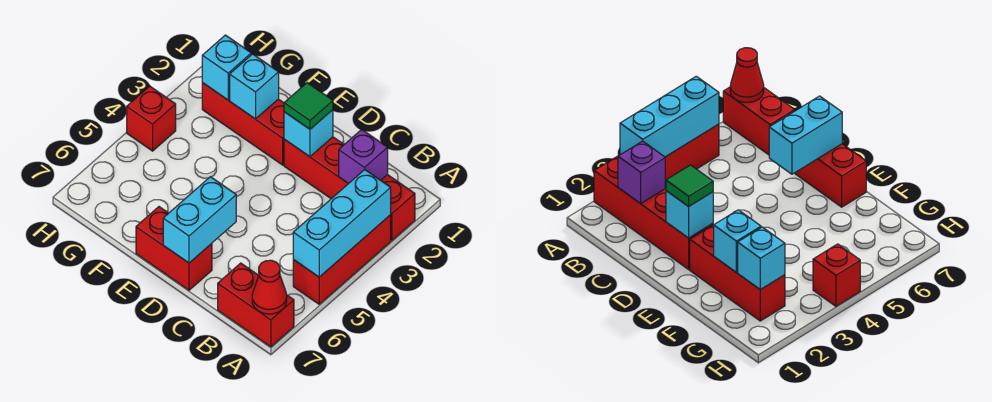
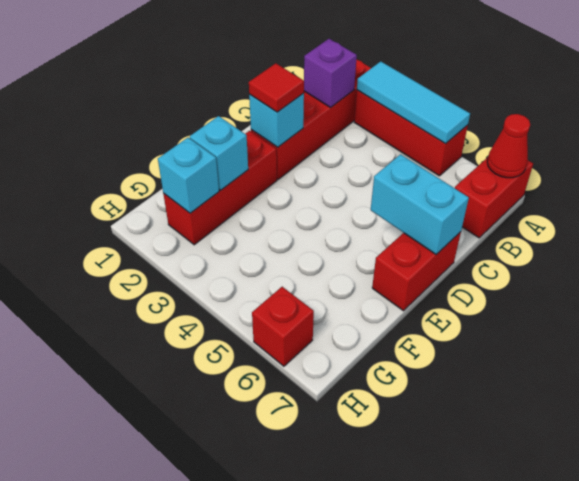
cyan 1x3 brick [293,170,391,277] -> cyan 1x3 tile [357,61,470,143]
green 1x1 tile [284,83,333,129] -> red 1x1 tile [249,63,304,112]
red 1x1 brick [127,86,176,151] -> red 1x1 brick moved to [252,287,314,366]

